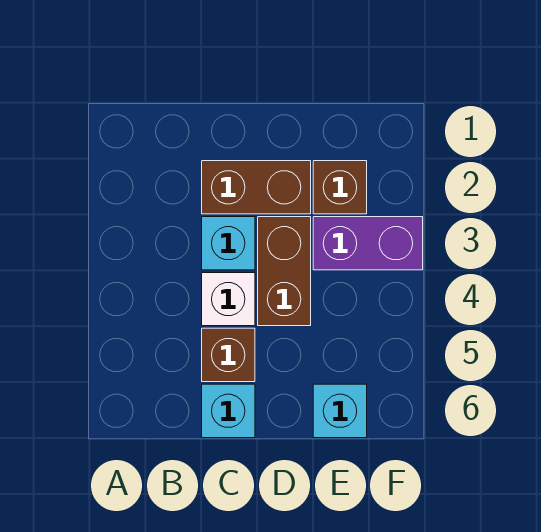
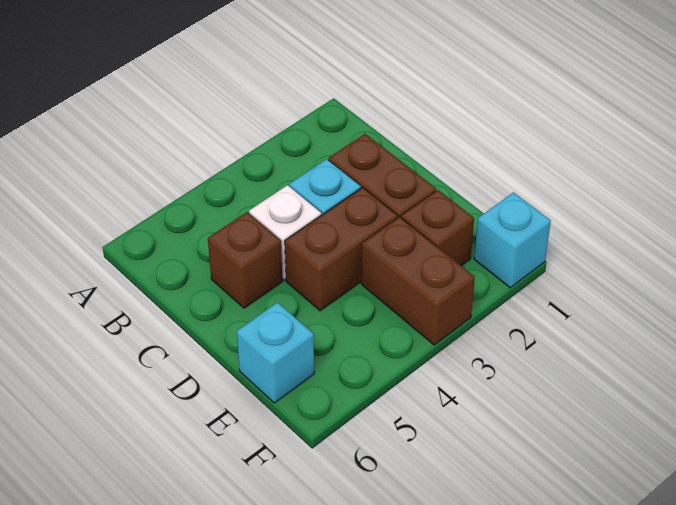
cyan 1x1 brick [202,384,255,438] -> cyan 1x1 brick moved to [474,192,551,288]
purple 1x2 brick [313,217,423,270] -> brown 1x2 brick [361,217,475,345]

